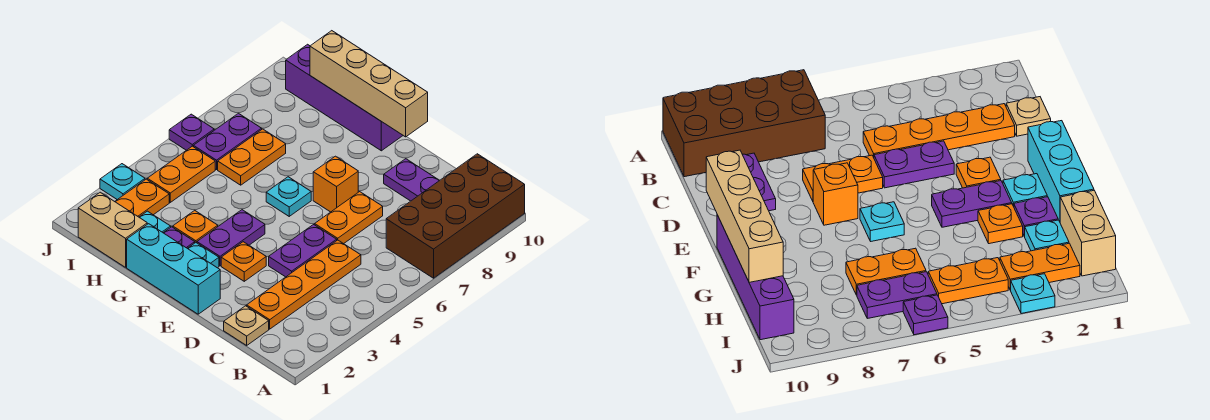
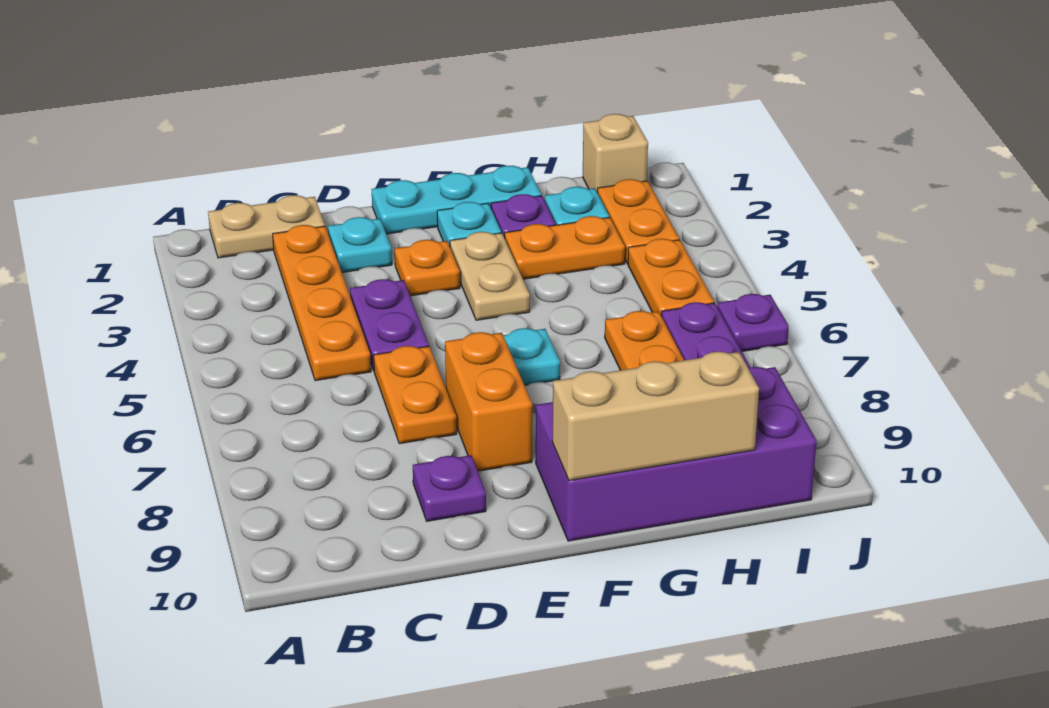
brown 2x4 brick [386,154,525,278] -> none
tan 1x1 plate [224,306,269,345] -> tan 1x2 plate [208,195,325,258]
purple 1x2 plate [384,159,440,201] -> purple 1x1 plate [413,455,486,521]
cyan 1x3 brick [127,224,220,314] -> cyan 1x3 plate [372,166,541,234]
orange 1x1 brick [313,156,358,212] -> orange 1x2 brick [445,332,532,471]
tan 1x4 brick [310,31,428,137] -> tan 1x3 brick [552,352,759,481]
purple 1x2 plate [197,210,265,266] -> tan 1x2 plate [450,232,530,320]
purple 1x4 brick [286,44,403,151] -> purple 2x4 brick [536,367,817,541]
orange 1x1 plate [173,210,218,243] -> orange 1x2 plate [505,216,625,279]
tan 1x2 brick [78,192,147,267] -> tan 1x1 brick [583,114,648,191]
cyan 1x1 plate [100,164,145,200] -> cyan 1x1 plate moved to [328,217,392,273]

